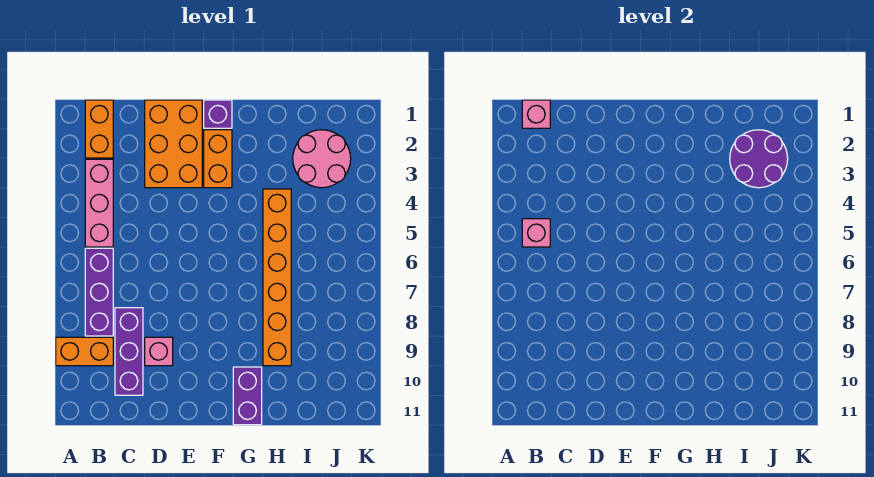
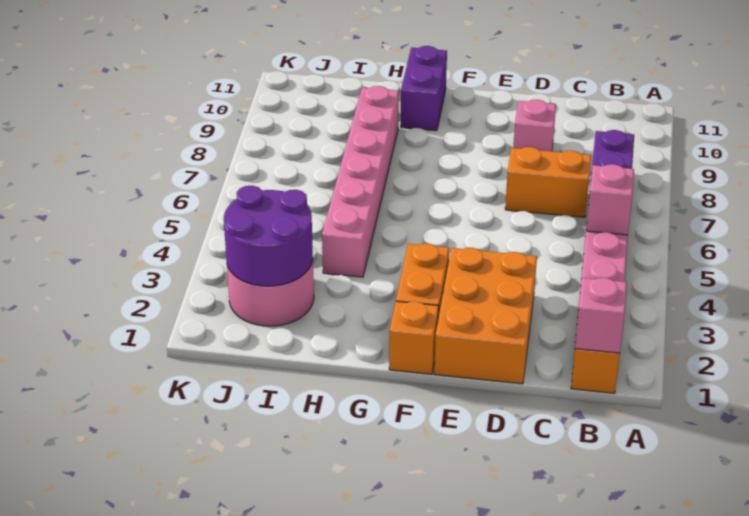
orange 1x2 brick [56,337,113,366] -> orange 1x2 brick moved to [505,147,591,217]
purple 1x3 brick [115,308,143,395] -> none
purple 1x1 brick [204,100,232,128] -> orange 1x1 brick [389,301,439,374]
orange 1x6 brick [263,189,291,366] -> pink 1x6 brick [322,86,399,277]

